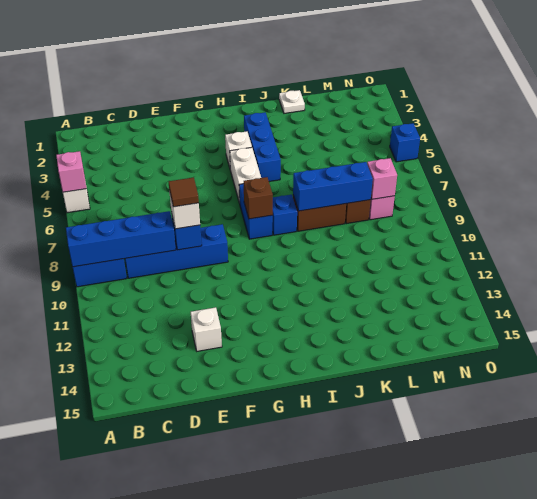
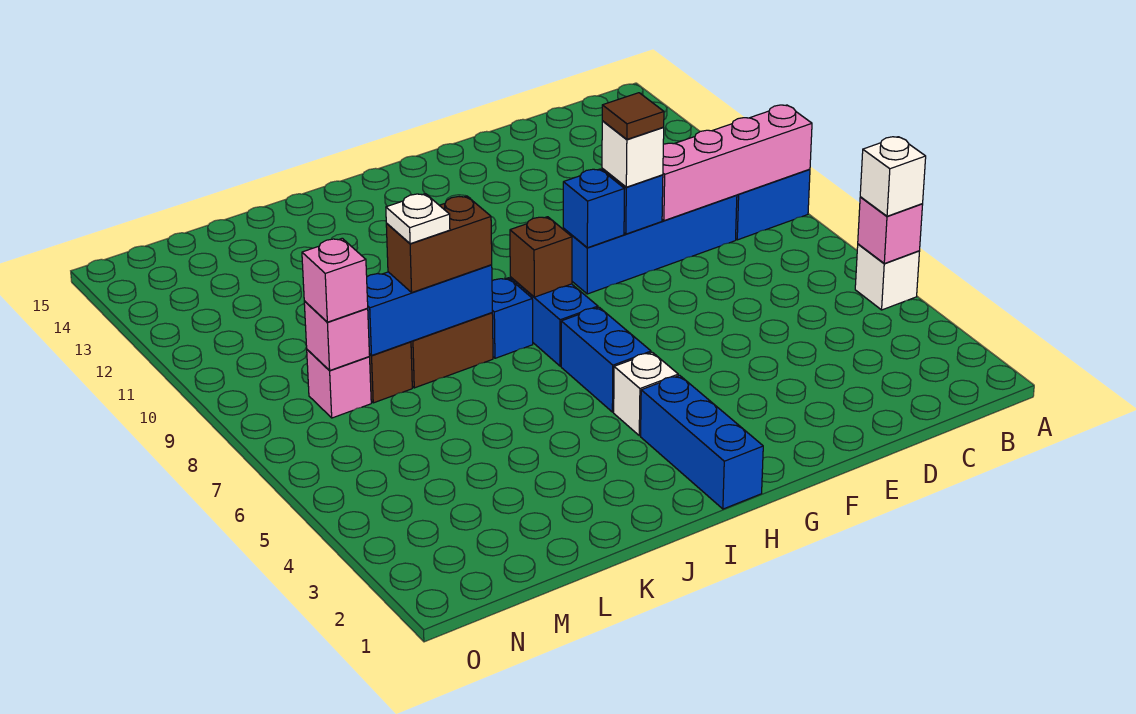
blue 1x4 brick [66,211,176,267] -> pink 1x4 brick [662,105,812,221]
white 1x1 brick [191,307,222,351] -> white 1x1 brick moved to [860,137,926,216]
white 1x2 brick [230,147,261,203] -> blue 1x2 brick [561,307,651,412]
blue 1x3 brick [244,113,281,181] -> blue 1x3 brick moved to [641,375,763,509]
none -> brown 1x2 brick [386,196,492,292]
white 1x1 plate [279,90,305,113] -> white 1x1 plate moved to [386,194,450,244]
none -> pink 1x1 brick [302,238,368,322]
blue 1x1 brick [390,123,420,162] -> blue 1x1 brick moved to [563,169,624,248]

